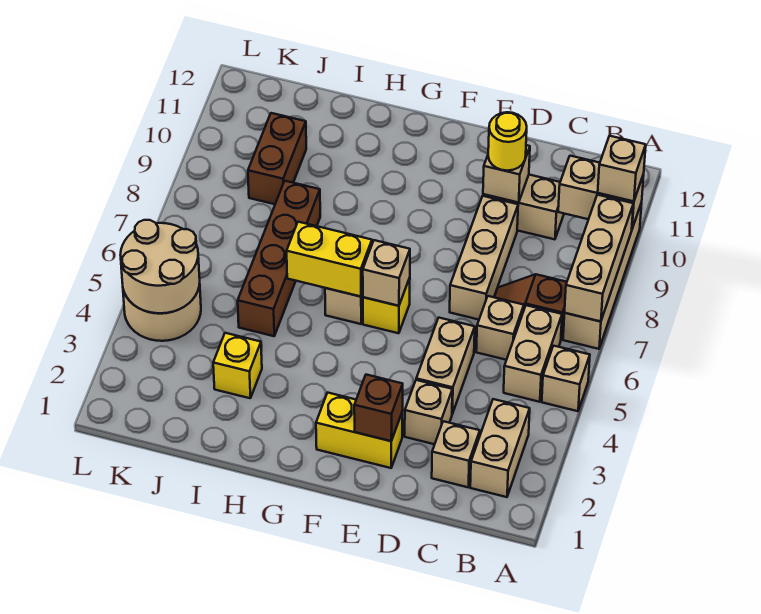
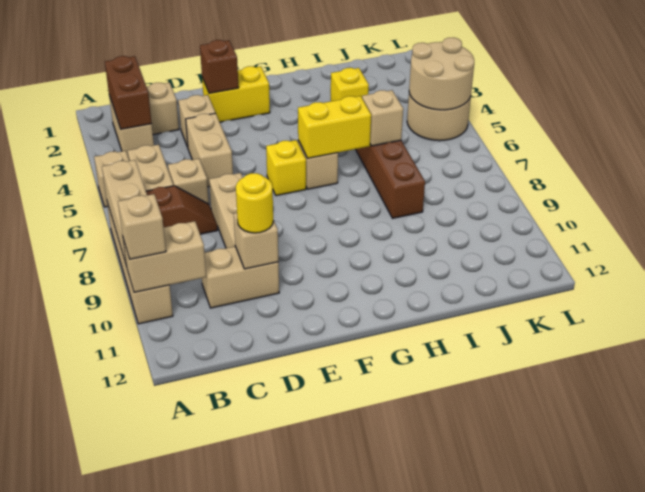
tan 1x1 brick [363,240,410,306] -> tan 1x1 brick moved to [362,90,403,146]
brown 1x2 brick [248,113,306,204] -> brown 1x2 brick moved to [105,56,152,129]

